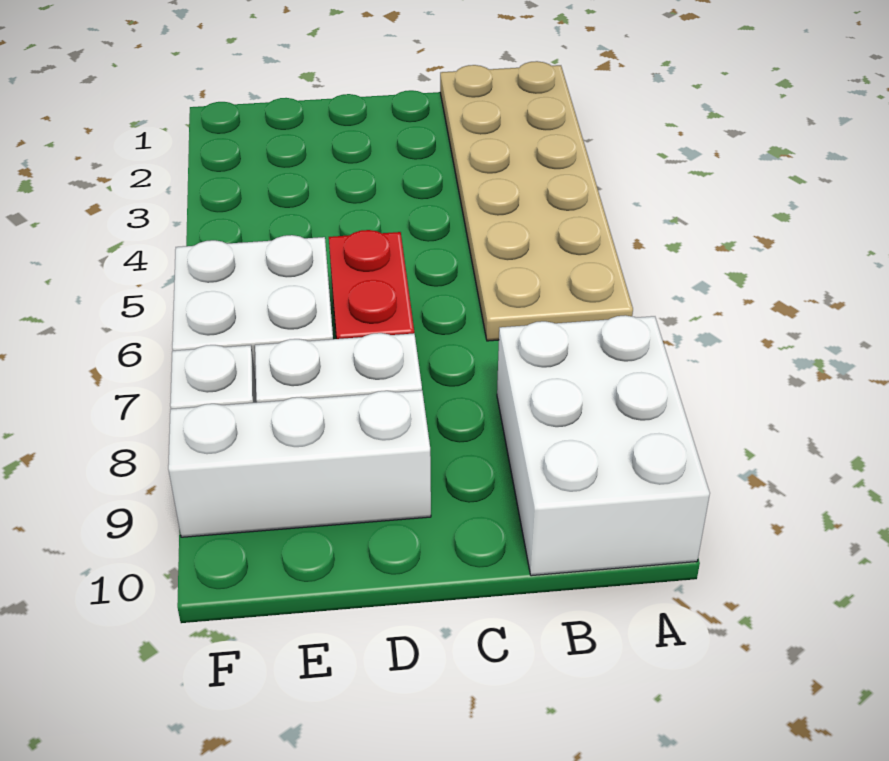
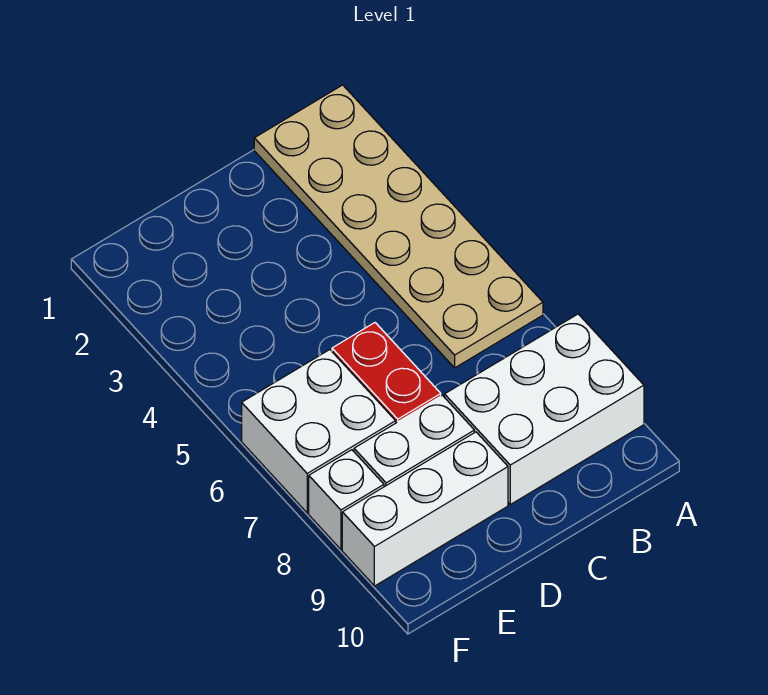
white 2x3 brick [497,315,710,576] -> white 2x3 brick turned to [445,314,644,504]

